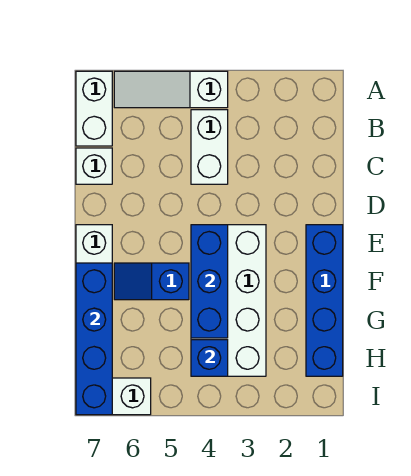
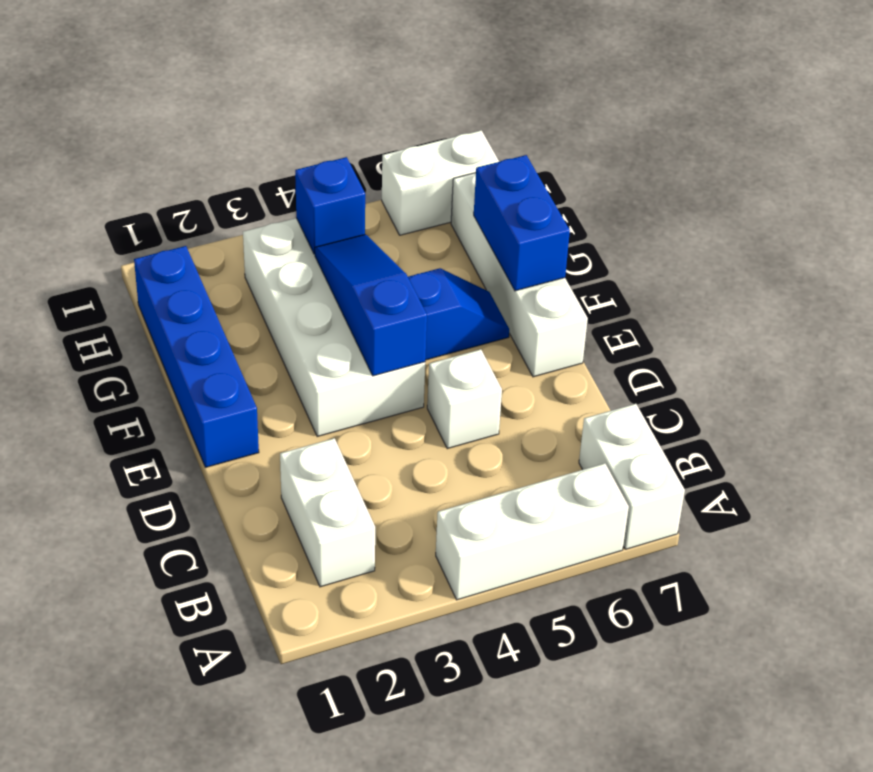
white 1x3 slope [114,71,228,108] -> white 1x3 brick [436,463,629,600]
white 1x2 brick [191,110,228,184] -> white 1x2 brick moved to [280,438,375,587]
white 1x1 brick [76,148,112,184] -> white 1x1 brick moved to [427,349,502,449]
blue 1x3 brick [191,225,228,338] -> blue 1x3 slope [315,234,427,376]
blue 1x4 brick [76,263,112,415] -> blue 1x2 brick [474,155,570,291]

